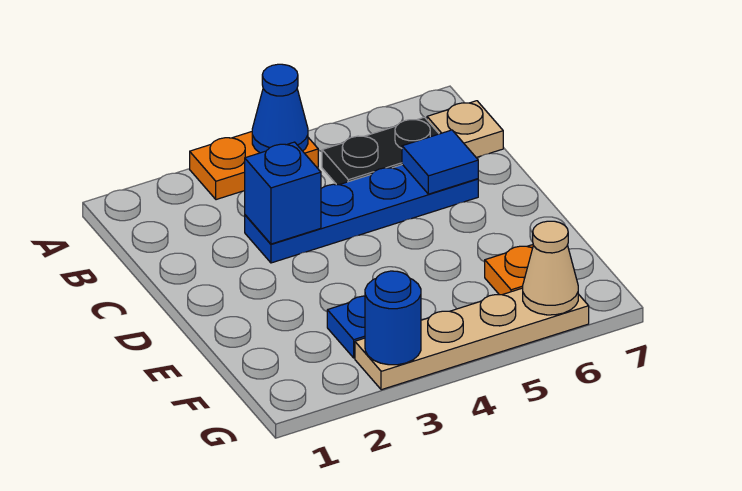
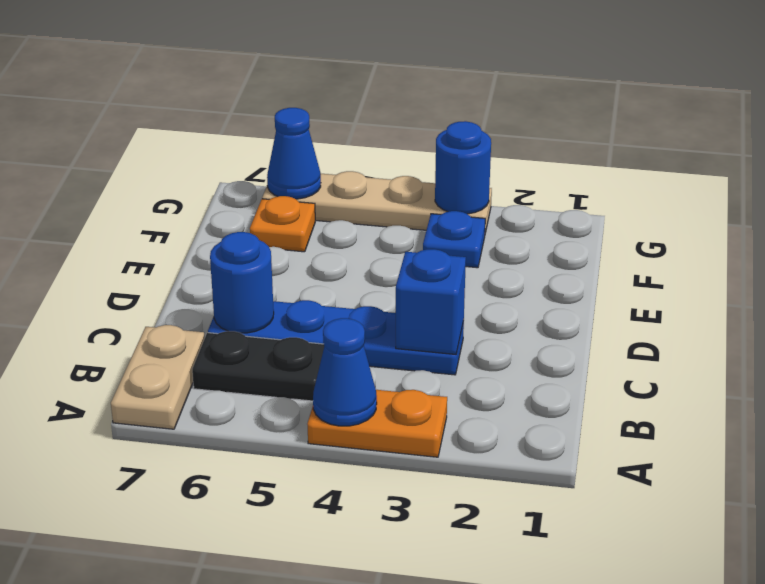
tan 1x1 plate [427,101,503,158] -> tan 1x2 plate [111,325,205,429]
blue 1x1 tile [402,130,478,194] -> blue 1x1 round brick [210,232,274,333]
tan 1x1 cone [523,221,578,315] -> blue 1x1 cone [267,108,321,199]

